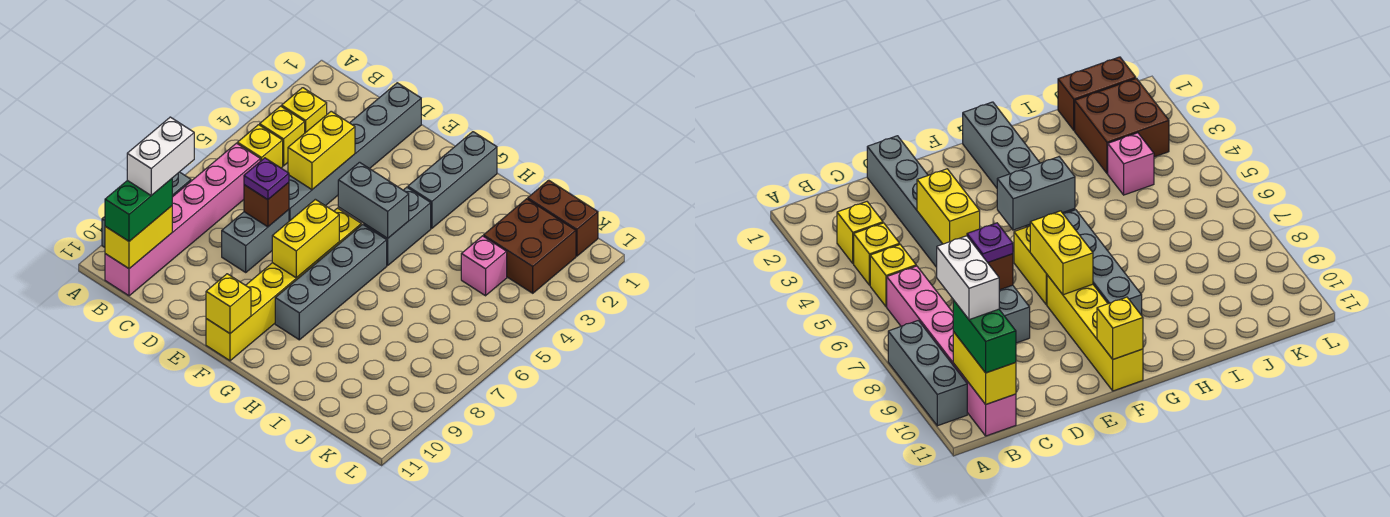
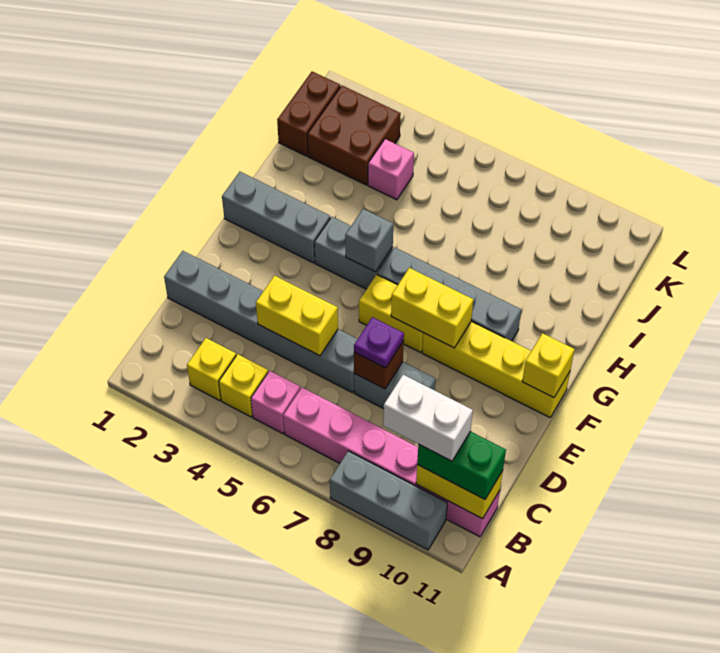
yellow 1x1 brick [238,125,283,168] -> pink 1x1 brick [251,371,300,434]
grey 1x2 brick [338,162,409,238] -> grey 1x1 brick [345,209,393,272]

